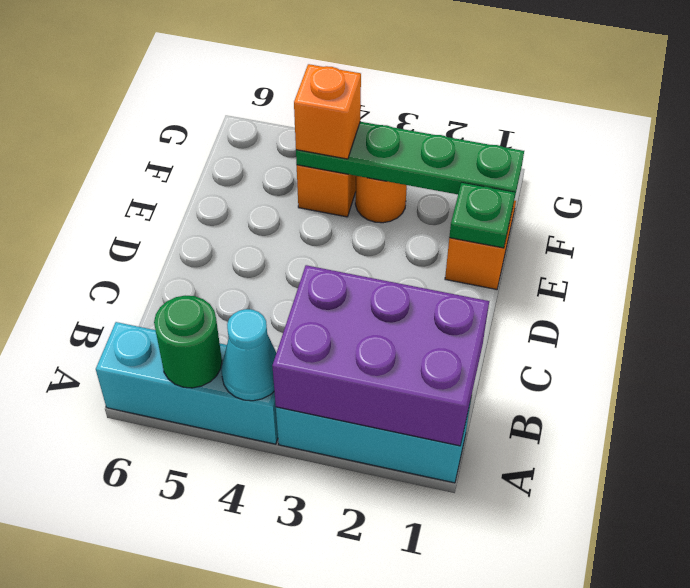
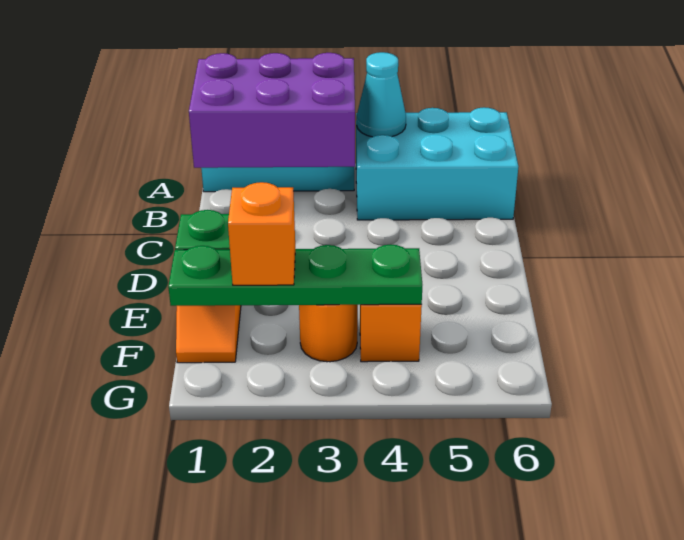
cyan 1x3 brick [96,322,278,444] -> cyan 2x3 brick [356,107,518,220]
green 1x1 round brick [154,296,222,388] -> none
orange 1x1 brick [294,64,361,159] -> orange 1x1 brick moved to [228,182,295,285]

